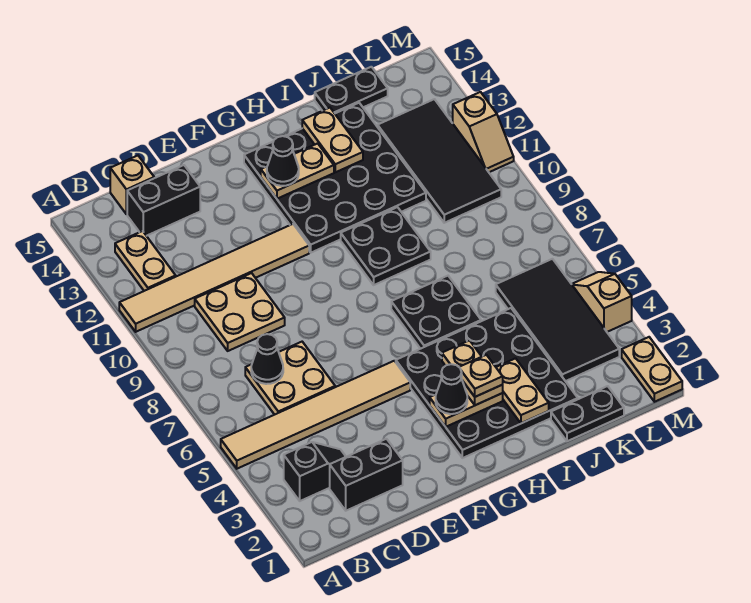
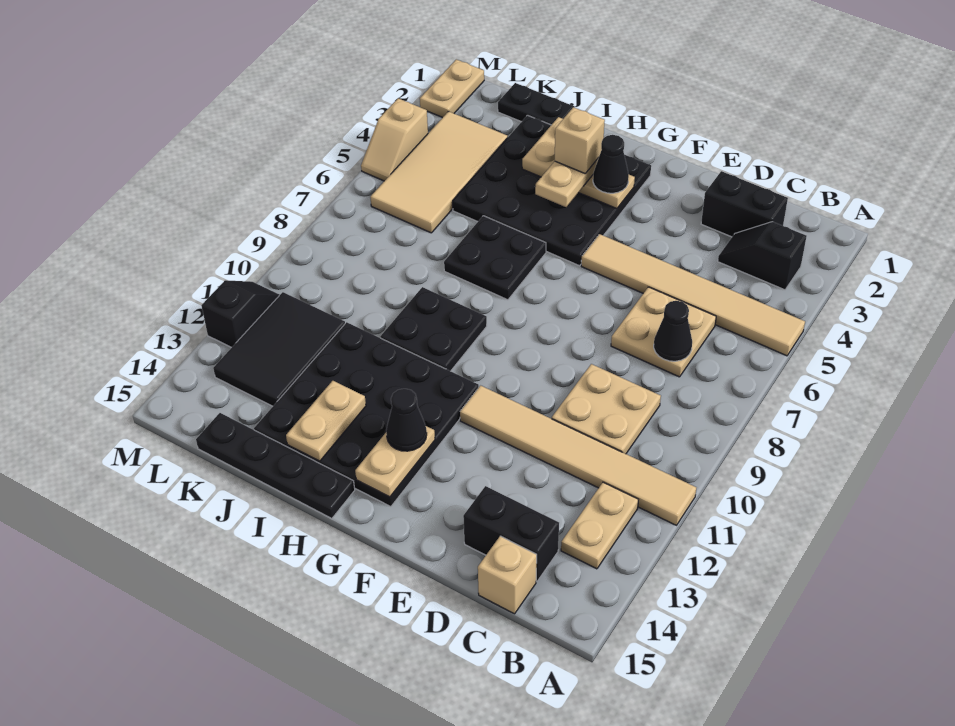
tan 1x2 plate [261,143,334,199] -> tan 1x2 plate turned to [355,426,435,497]
tan 1x1 plate [459,355,503,397] -> tan 1x1 brick [554,107,605,174]
black 1x2 plate [315,67,388,113] -> black 1x4 plate [196,413,355,518]
black 2x4 tile [496,259,619,381] -> tan 2x4 tile [370,111,508,233]
black 2x4 tile [378,99,501,223] -> black 2x3 tile [213,292,345,406]
tan 1x2 slope [453,92,514,172] -> black 1x2 slope [202,280,280,348]

